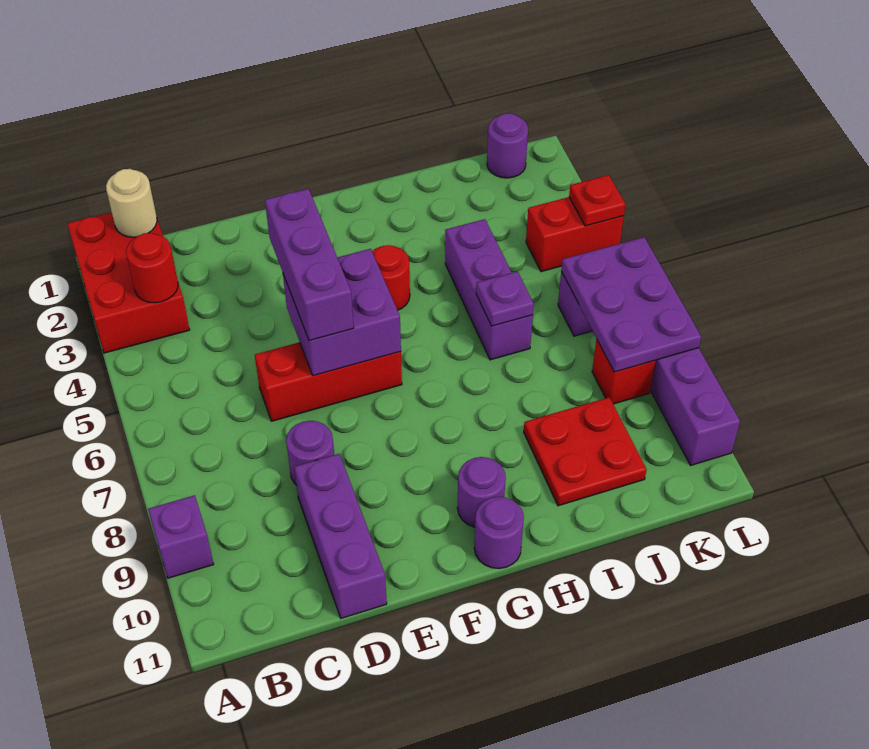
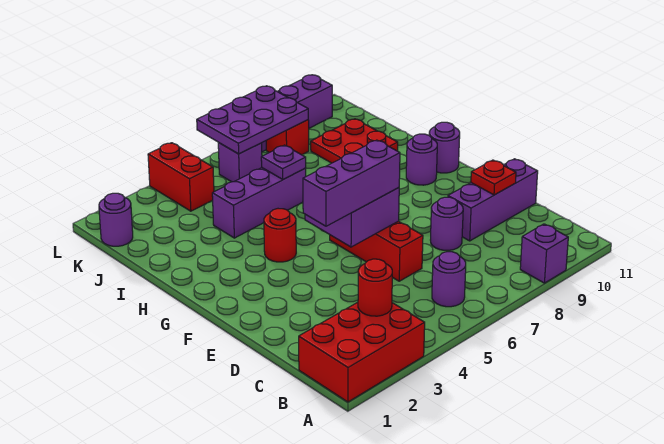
tan 1x1 round brick [106,169,157,237] -> none
none -> purple 1x1 round brick [432,252,466,307]
red 1x1 plate [569,175,625,226] -> red 1x1 plate moved to [471,160,516,195]

